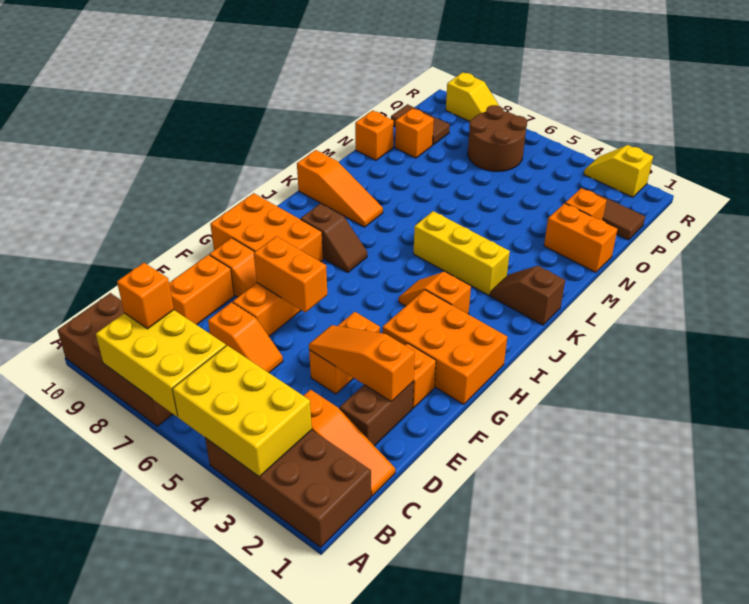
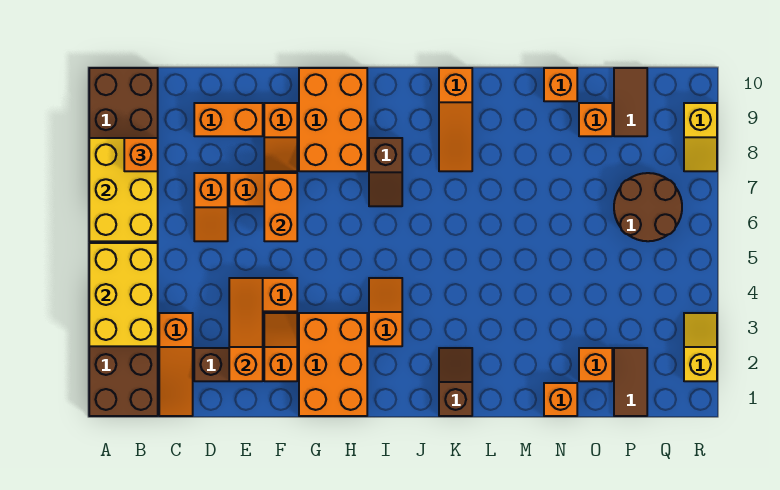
yellow 1x3 brick [414,211,510,295] -> none
orange 1x2 brick [544,203,618,272] -> orange 1x1 brick [544,383,577,416]

